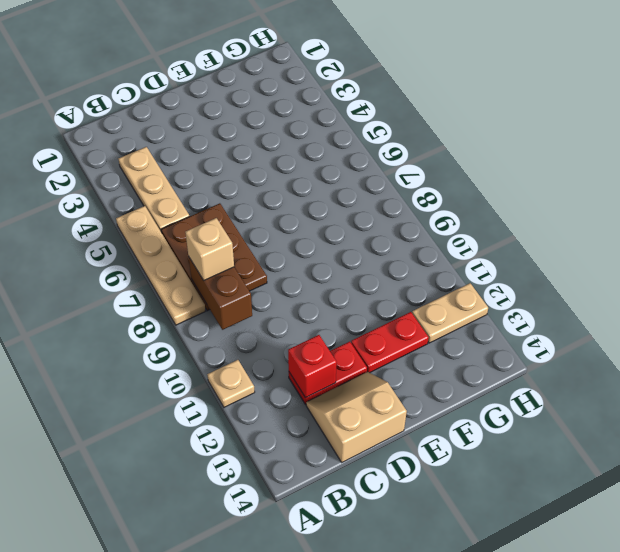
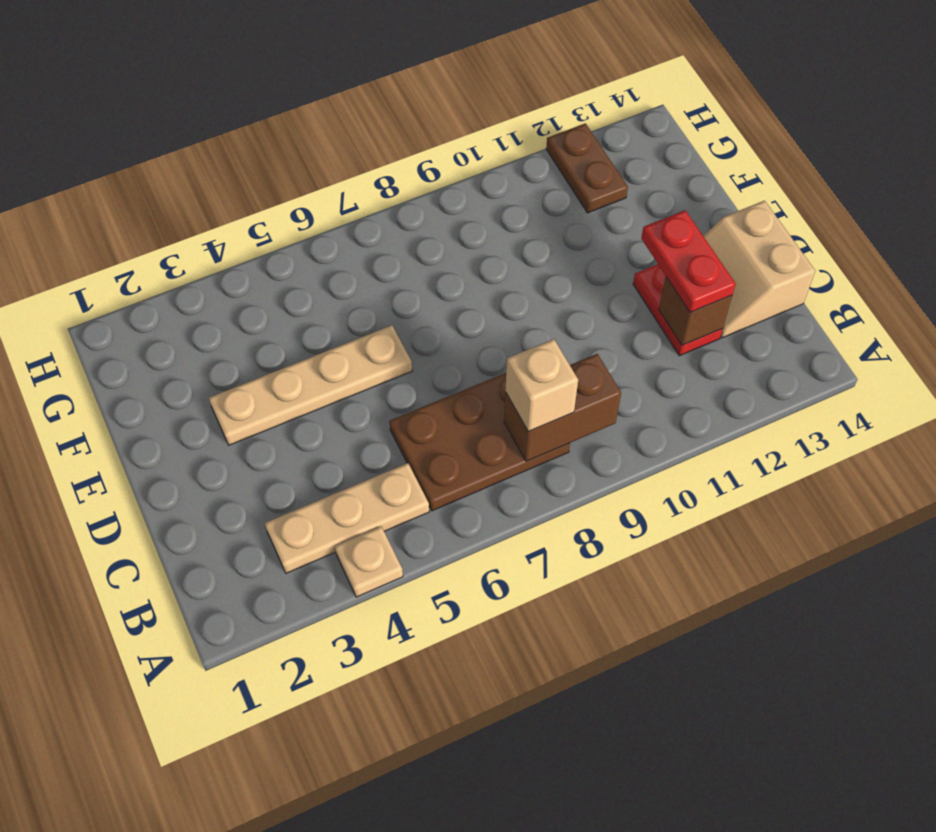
tan 1x4 plate [116,206,205,325] -> tan 1x4 plate moved to [209,325,412,445]
tan 1x1 plate [207,360,255,407] -> tan 1x1 plate moved to [335,527,403,597]
red 1x1 brick [288,335,337,398] -> brown 1x1 brick [659,277,732,345]
red 1x2 plate [351,312,429,373] -> red 1x2 plate moved to [641,210,736,312]
tan 1x2 plate [412,283,488,343] -> brown 1x2 plate [546,123,628,213]

